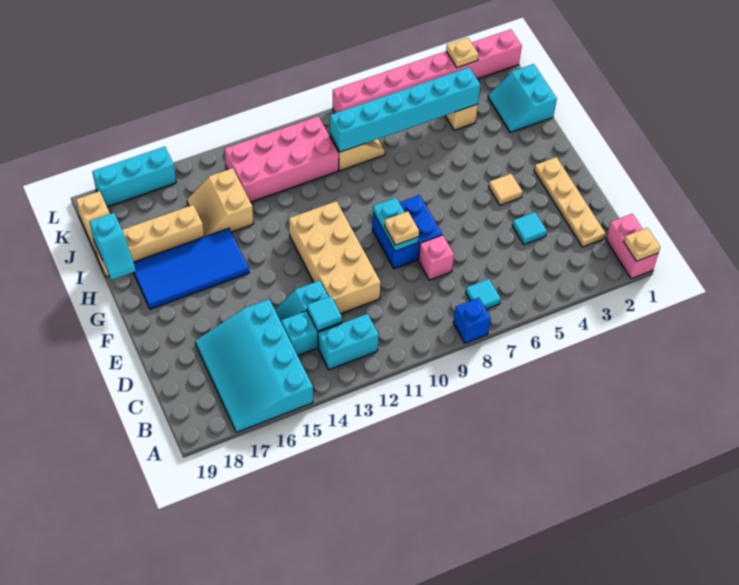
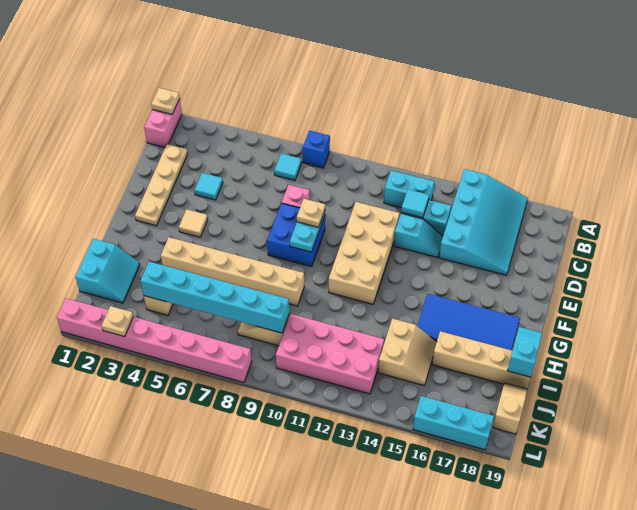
none -> tan 1x6 brick [161,237,304,306]

